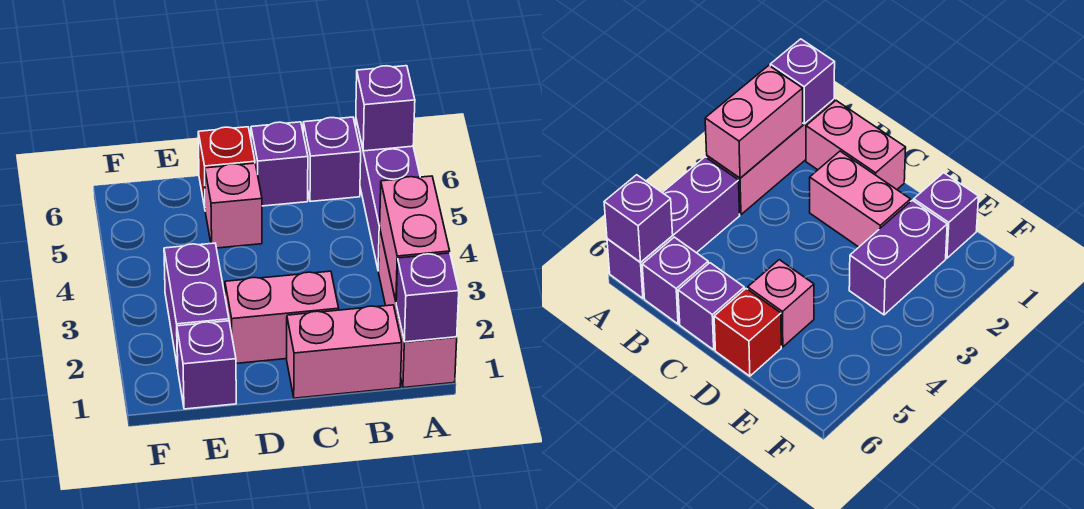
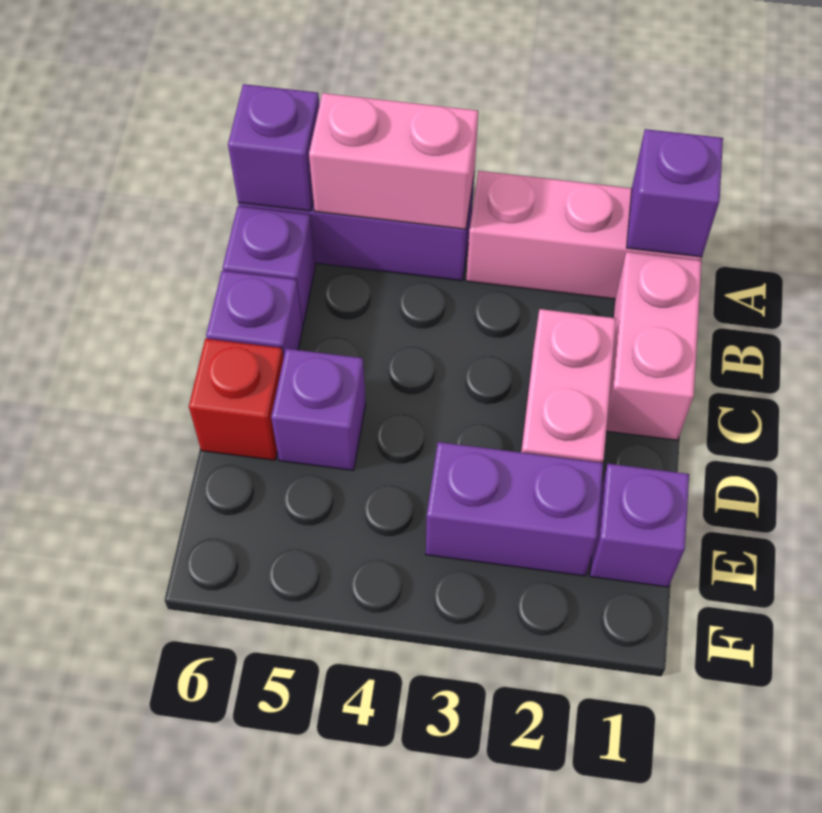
pink 1x2 brick [380,176,450,301] -> pink 1x2 brick moved to [309,93,478,229]
pink 1x1 brick [205,163,262,248] -> purple 1x1 brick [271,349,366,471]

